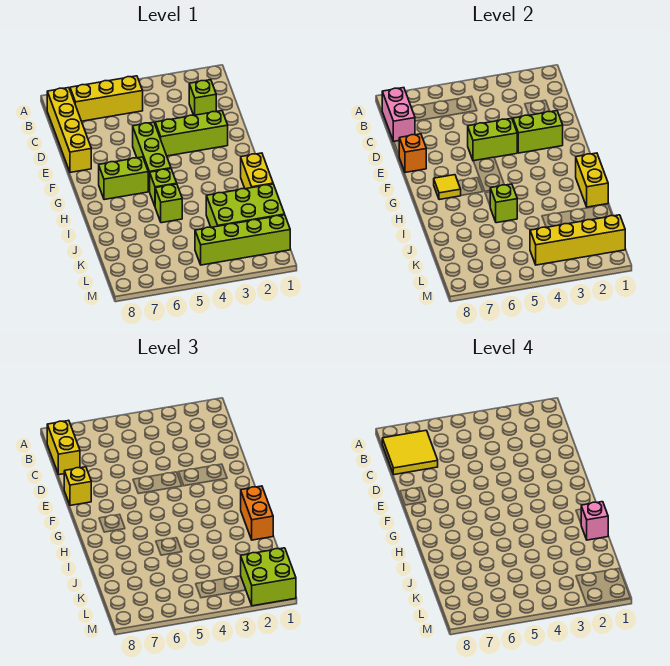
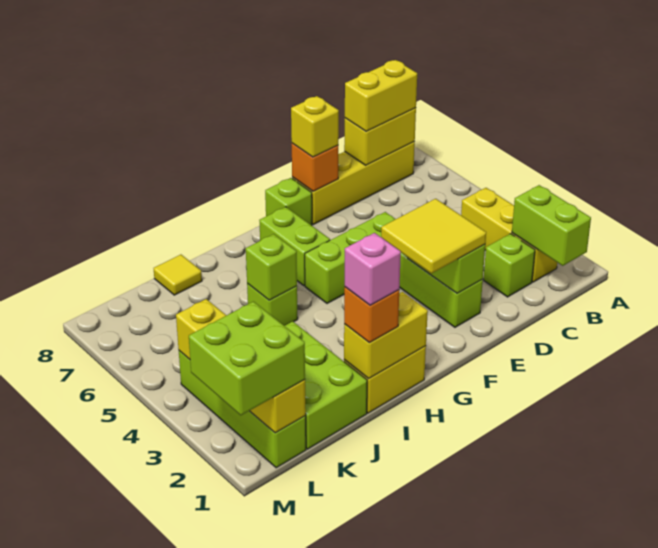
yellow 1x3 brick [70,76,143,121] -> yellow 1x3 brick moved to [461,188,557,282]
yellow 2x2 tile [382,430,438,475] -> yellow 2x2 tile moved to [381,199,486,273]
pink 1x2 brick [382,88,415,141] -> yellow 1x2 brick [344,108,416,165]
lime 1x2 brick [468,118,517,161] -> lime 1x2 brick moved to [512,185,591,266]
yellow 1x1 tile [434,175,461,200] -> yellow 1x1 tile moved to [154,255,202,295]
orange 1x2 brick [241,486,273,540] -> orange 1x1 brick [344,287,399,343]
lime 1x1 brick [150,169,177,206] -> lime 1x1 brick moved to [265,178,312,225]

